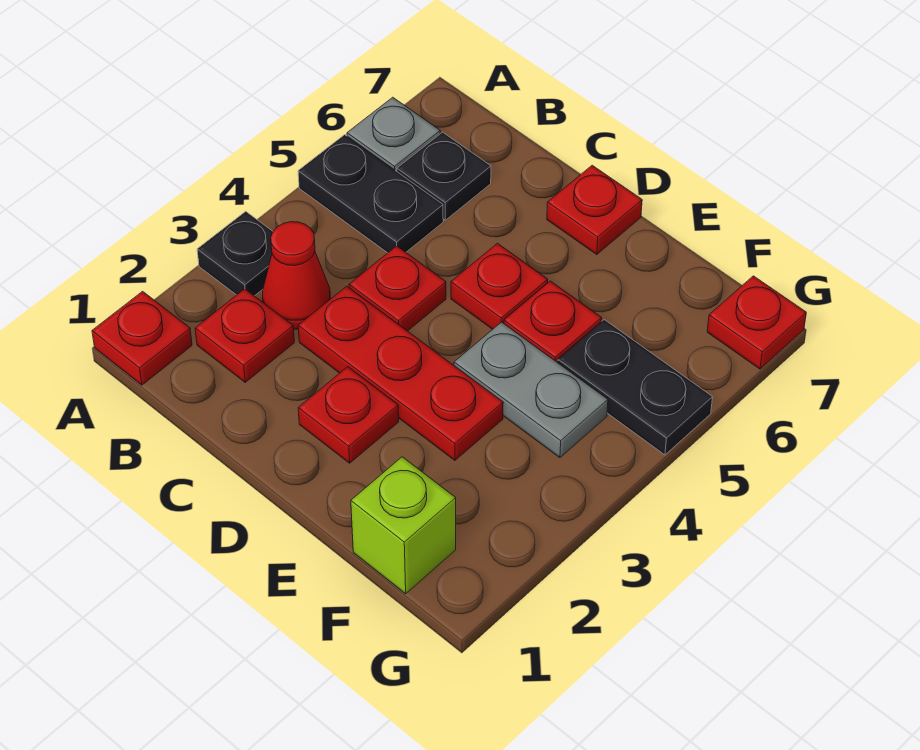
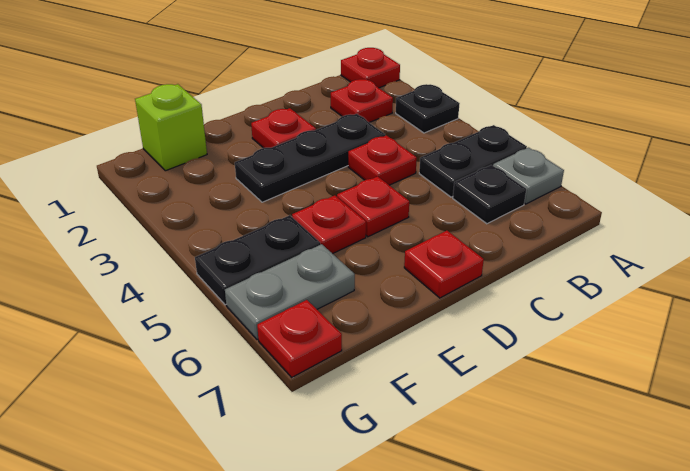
red 1x1 cone [262,222,331,329] -> none
red 1x3 plate [298,286,503,460] -> black 1x3 plate [235,114,385,202]
grey 1x2 plate [454,322,608,458] -> grey 1x2 plate moved to [225,244,355,340]

